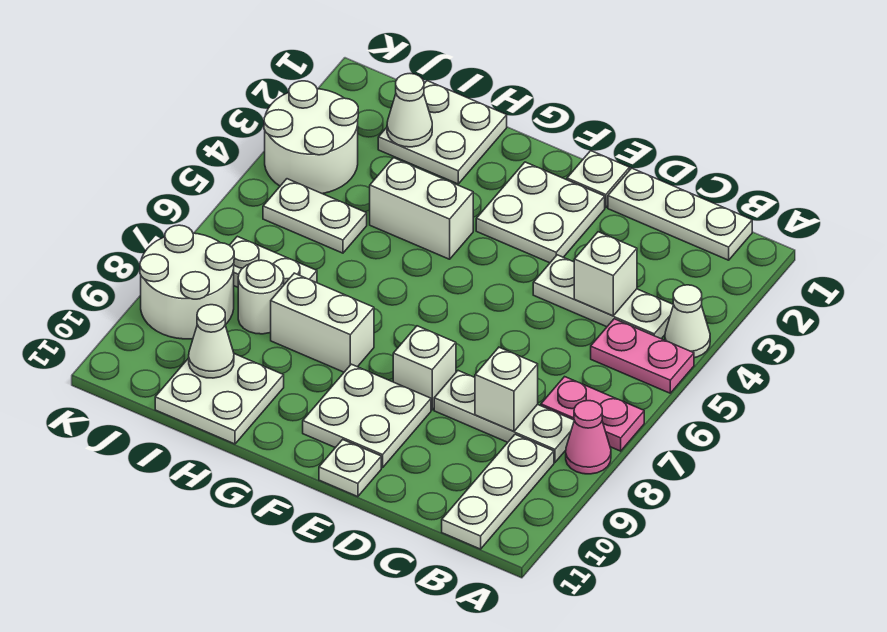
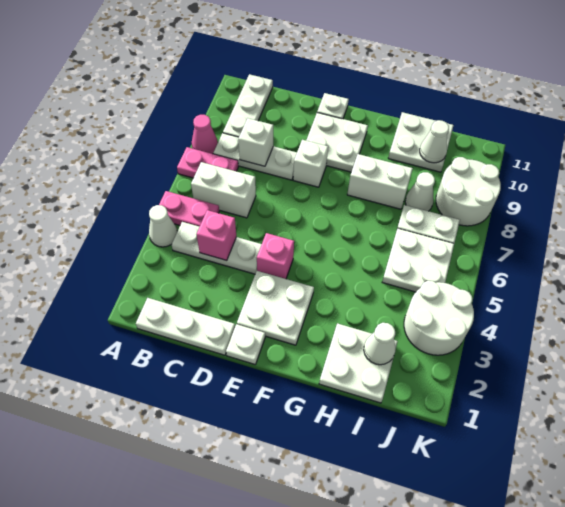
white 1x1 brick [574,232,637,316] -> pink 1x1 brick [196,210,236,260]
none -> pink 1x1 brick [257,233,294,279]
white 1x2 brick [370,158,473,259] -> white 1x2 brick moved to [191,162,256,218]
white 1x2 plate [263,179,367,253] -> white 2x2 plate [382,228,454,292]
white 1x1 round brick [238,260,284,334] -> white 1x1 cone [405,172,435,211]

